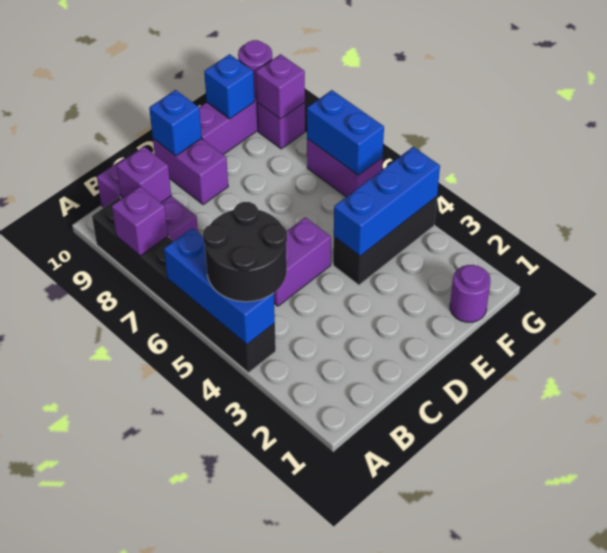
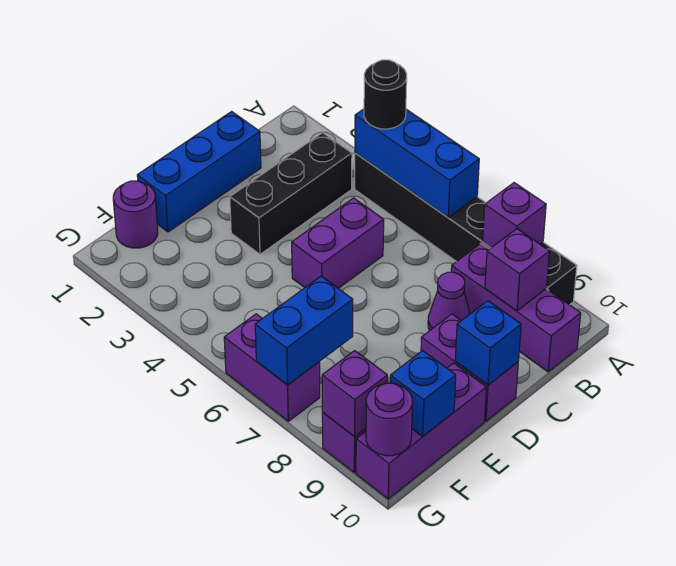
black 2x2 round brick [203,202,287,302] -> black 1x1 round brick [364,60,407,129]
none -> purple 1x1 cone [428,272,470,330]
black 1x3 brick [333,197,437,285] -> black 1x3 brick moved to [230,133,352,254]
blue 1x3 brick [334,147,440,256] -> blue 1x3 brick moved to [137,112,261,232]
blue 1x2 brick [307,90,384,175] -> blue 1x2 brick turned to [255,276,353,385]

